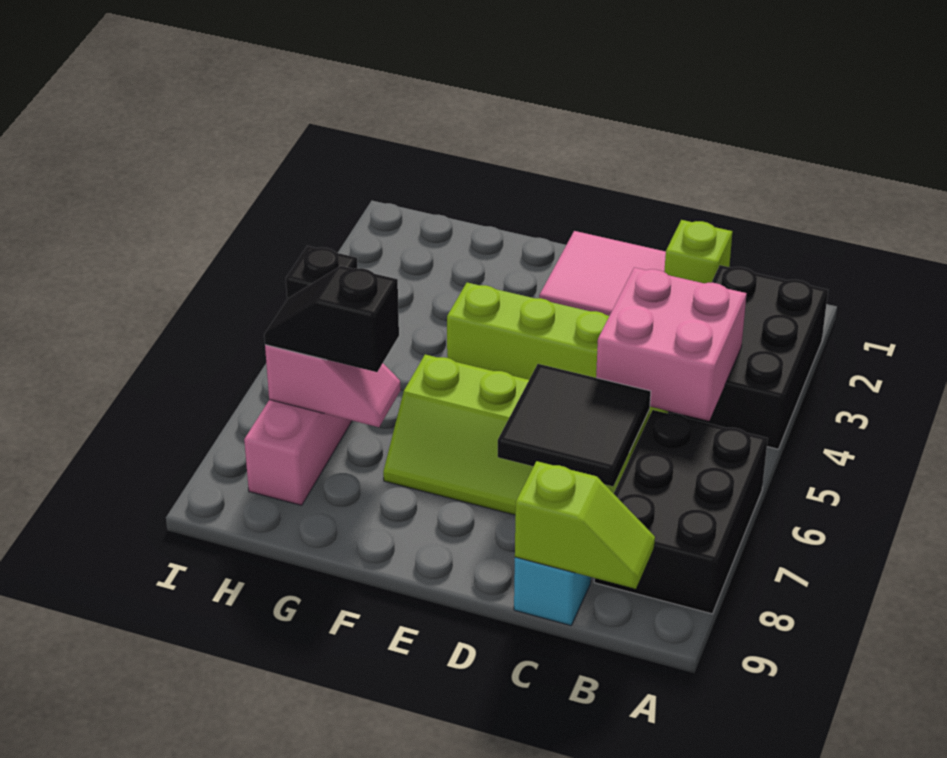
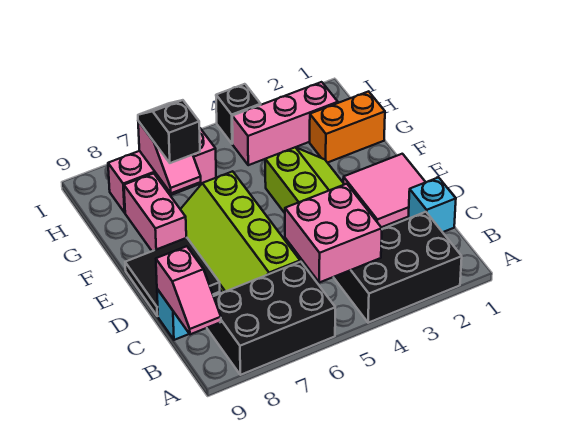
lime 1x2 slope [515,461,655,589] -> pink 1x2 slope [156,246,221,334]
lime 1x1 brick [664,220,732,283] -> cyan 1x1 brick [408,177,456,232]
black 2x2 tile [498,364,651,486] -> black 2x2 tile moved to [125,238,220,316]
none -> pink 1x2 brick [124,173,186,251]
none -> orange 1x2 brick [310,91,385,163]
none -> pink 1x3 brick [232,82,338,165]

